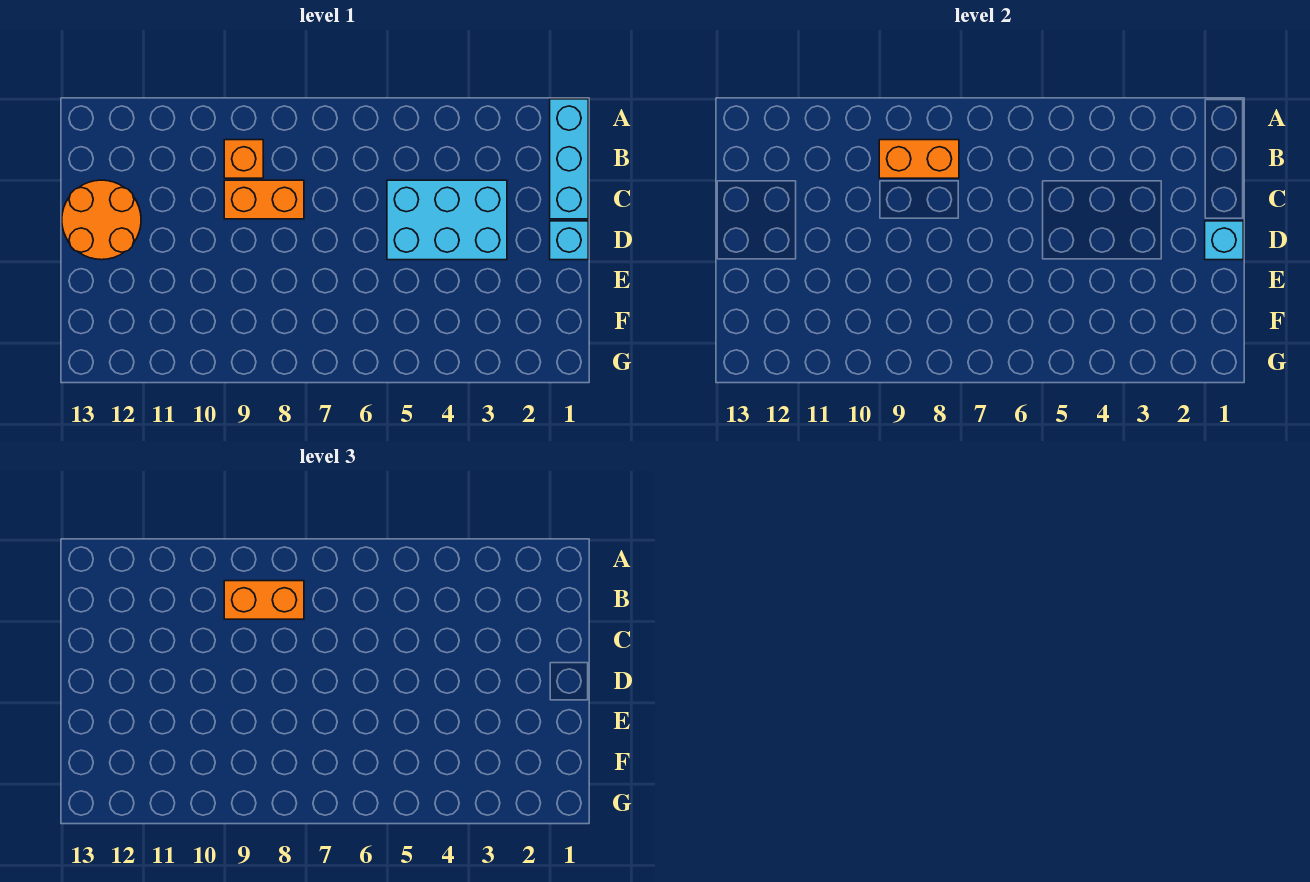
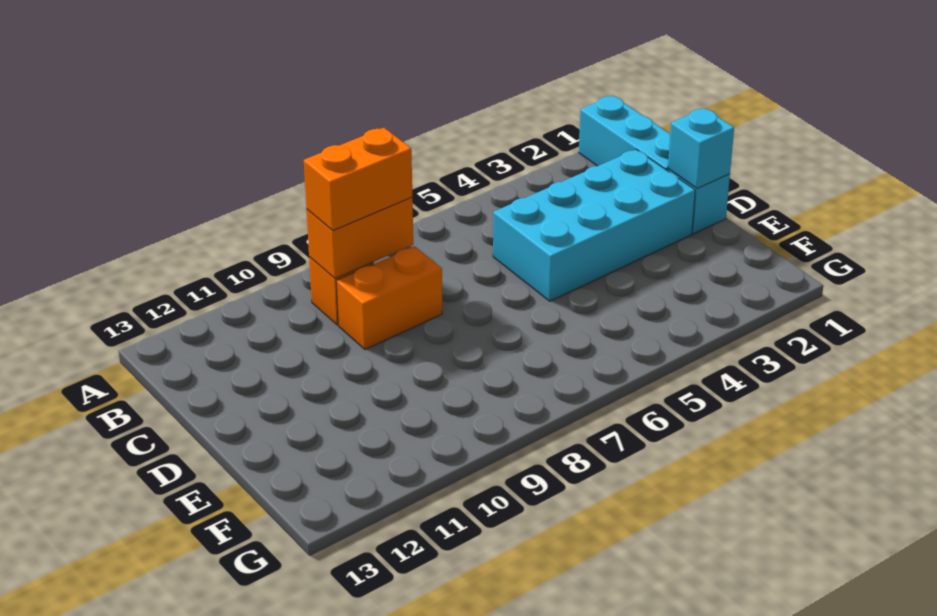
cyan 2x3 brick [387,180,507,260] -> cyan 2x4 brick [493,149,695,301]
orange 2x2 round brick [62,180,141,260] -> none

